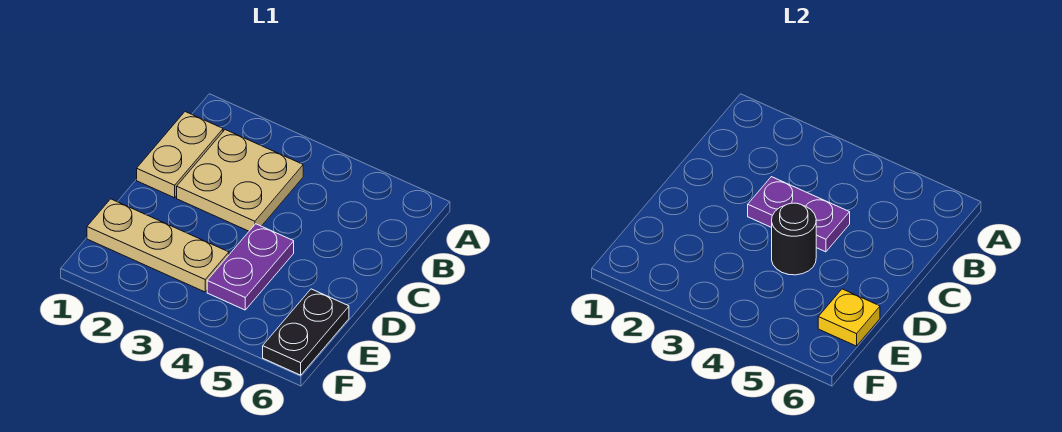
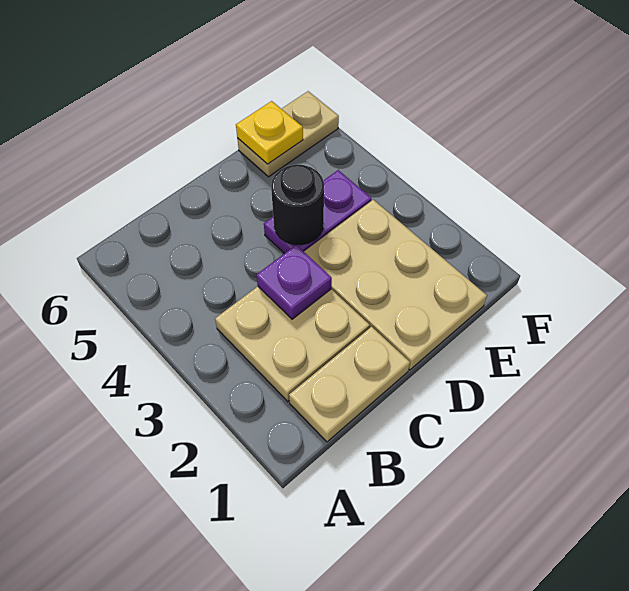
purple 1x2 plate [748,177,850,252] -> purple 1x1 plate [256,245,332,319]
tan 1x3 plate [87,199,229,292] -> tan 2x3 plate [304,200,487,370]
black 1x2 plate [263,289,349,375] -> tan 1x2 plate [237,91,339,177]

